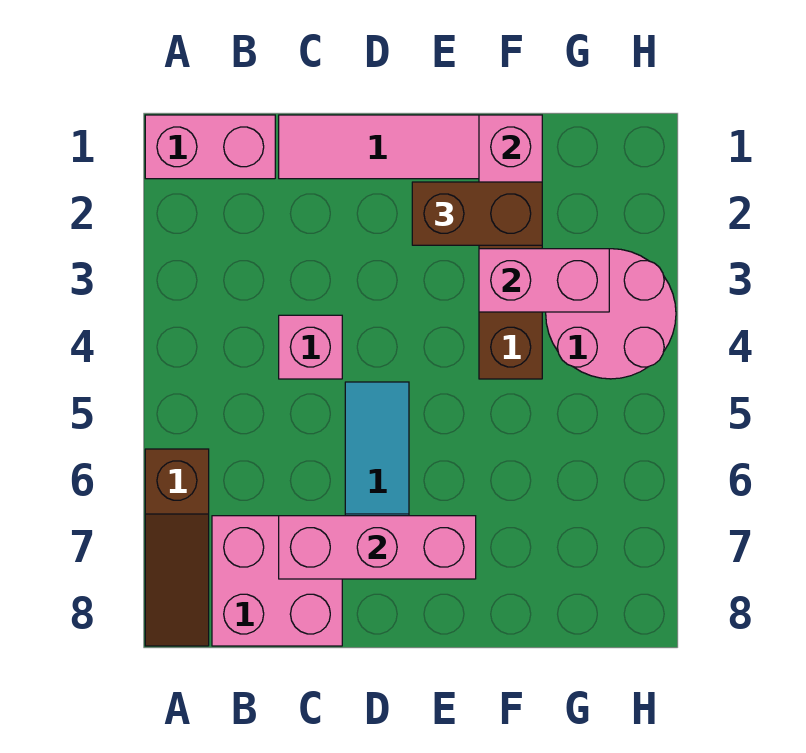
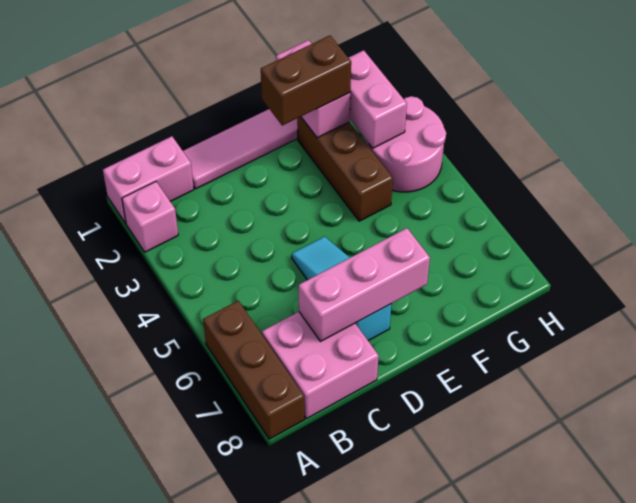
brown 1x3 slope [145,449,209,646] -> brown 1x3 brick [203,301,305,439]
pink 1x1 brick [279,315,342,379] -> pink 1x1 brick moved to [122,182,178,252]
pink 1x2 brick [479,249,609,312] -> pink 1x2 brick turned to [349,50,407,148]

